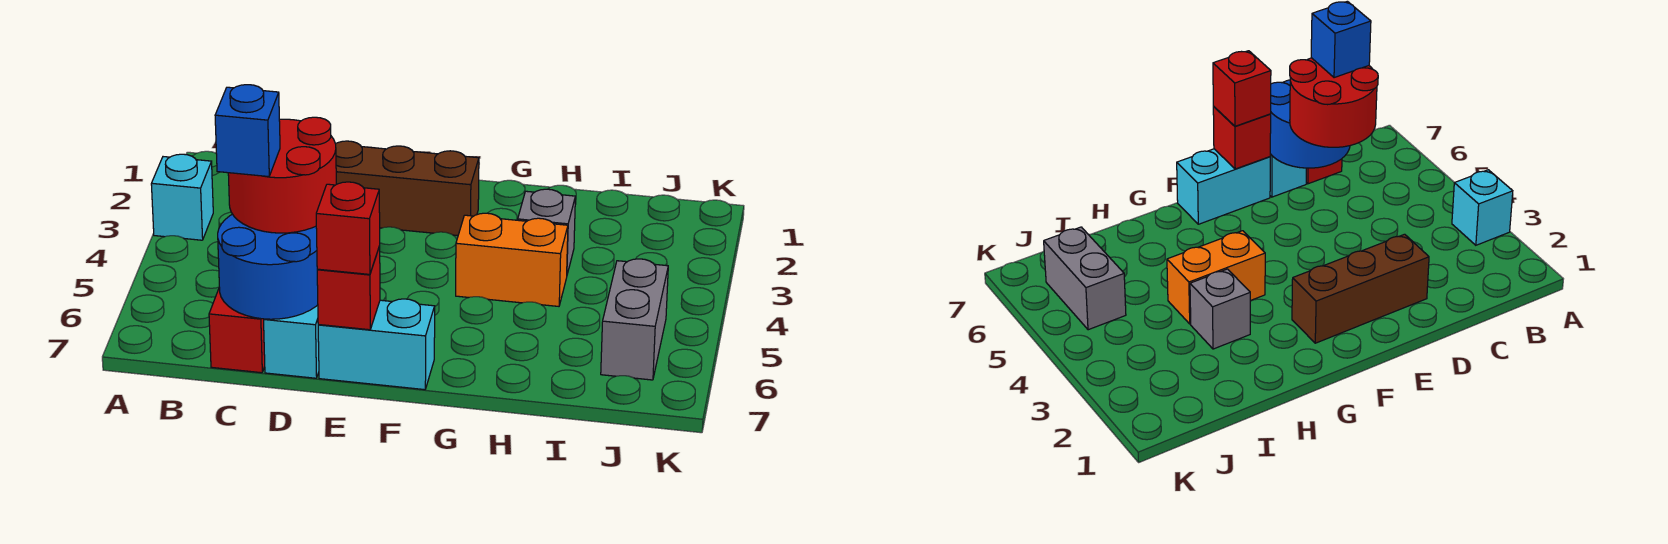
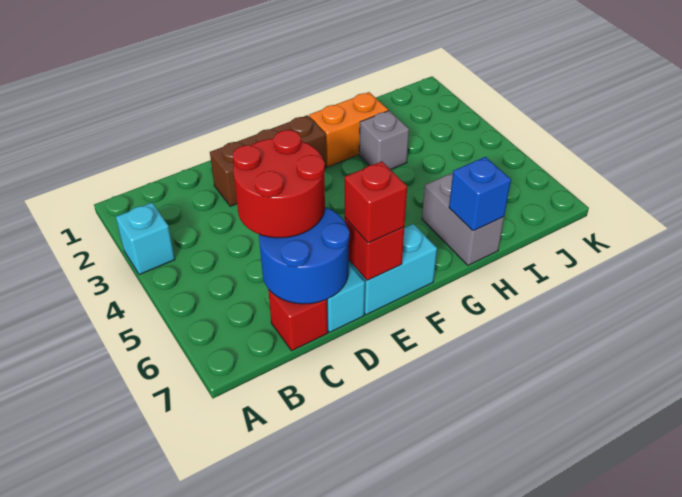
blue 1x1 brick [215,85,280,177] -> blue 1x1 brick moved to [449,157,511,231]
orange 1x2 brick [456,213,568,306] -> orange 1x2 brick moved to [309,92,388,167]
grey 1x2 brick [601,259,668,380] -> grey 1x2 brick moved to [422,173,504,265]

